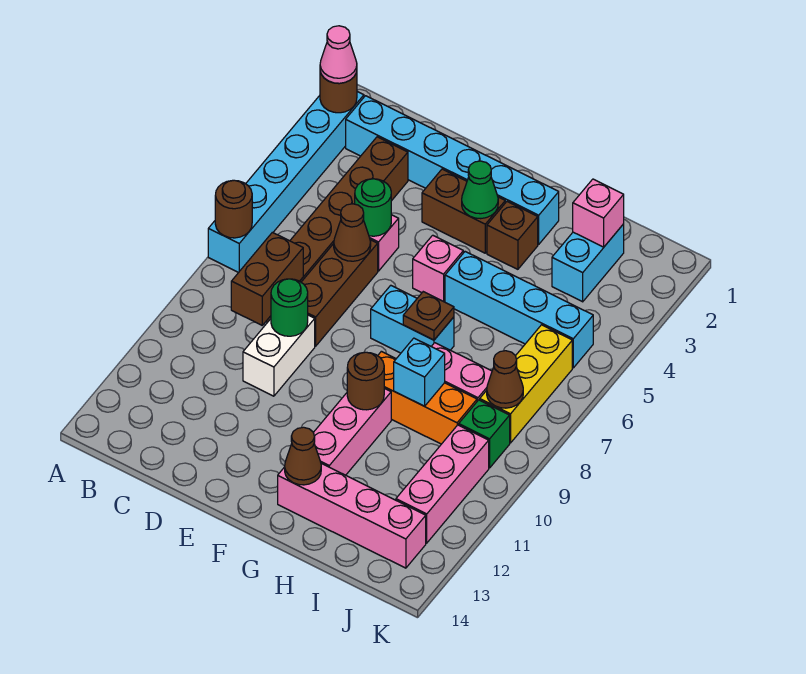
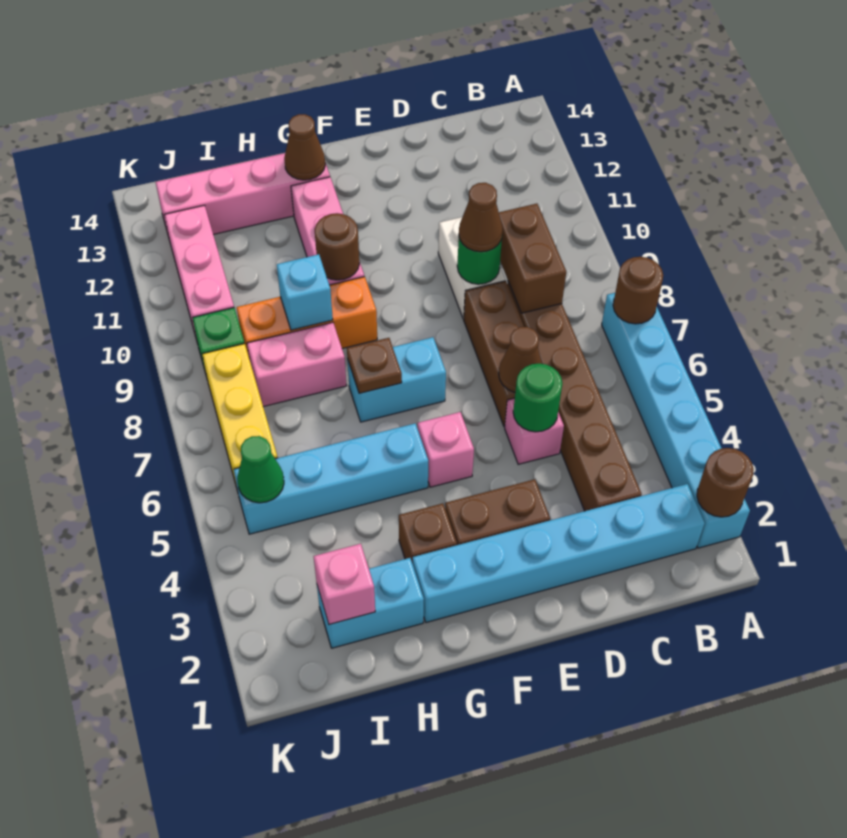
pink 1x1 cone [320,26,357,83] -> none
green 1x1 cone [462,161,498,219] -> green 1x1 cone moved to [237,436,284,503]
cyan 1x2 brick [552,224,624,302] -> cyan 1x2 brick turned to [317,558,424,648]
brown 1x1 cone [487,351,523,408] -> brown 1x1 cone moved to [459,183,503,252]

